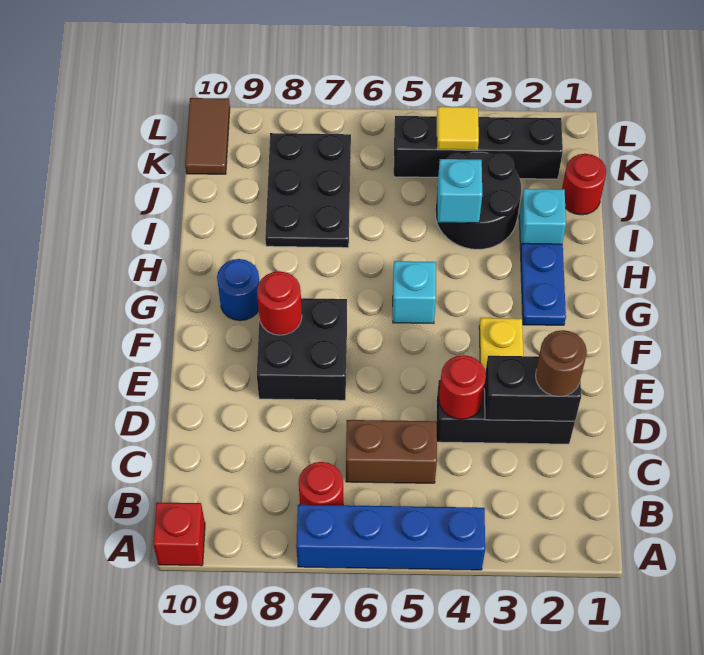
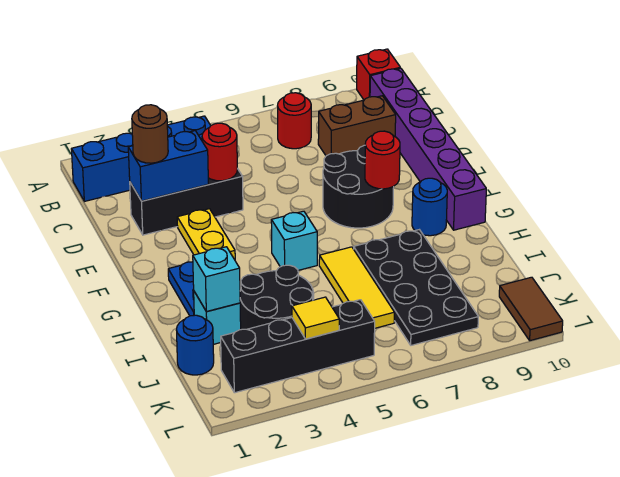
blue 1x4 brick [296,505,485,570] -> blue 1x4 brick moved to [71,116,211,201]
none -> purple 1x6 brick [370,68,486,230]
brown 1x2 brick [346,420,437,483] -> brown 1x2 brick moved to [318,96,396,156]
black 1x2 brick [484,356,581,421] -> blue 1x2 brick [128,131,208,201]
black 2x2 brick [257,298,347,400] -> black 2x2 round brick [323,145,394,228]
none -> yellow 1x3 tile [319,247,394,328]
cyan 1x1 brick [437,159,482,223] -> cyan 1x1 brick moved to [193,247,240,311]
black 2x3 plate [265,133,351,248] -> black 2x4 plate [354,230,478,345]
red 1x1 round brick [562,154,606,215] -> blue 1x1 round brick [177,315,214,375]

